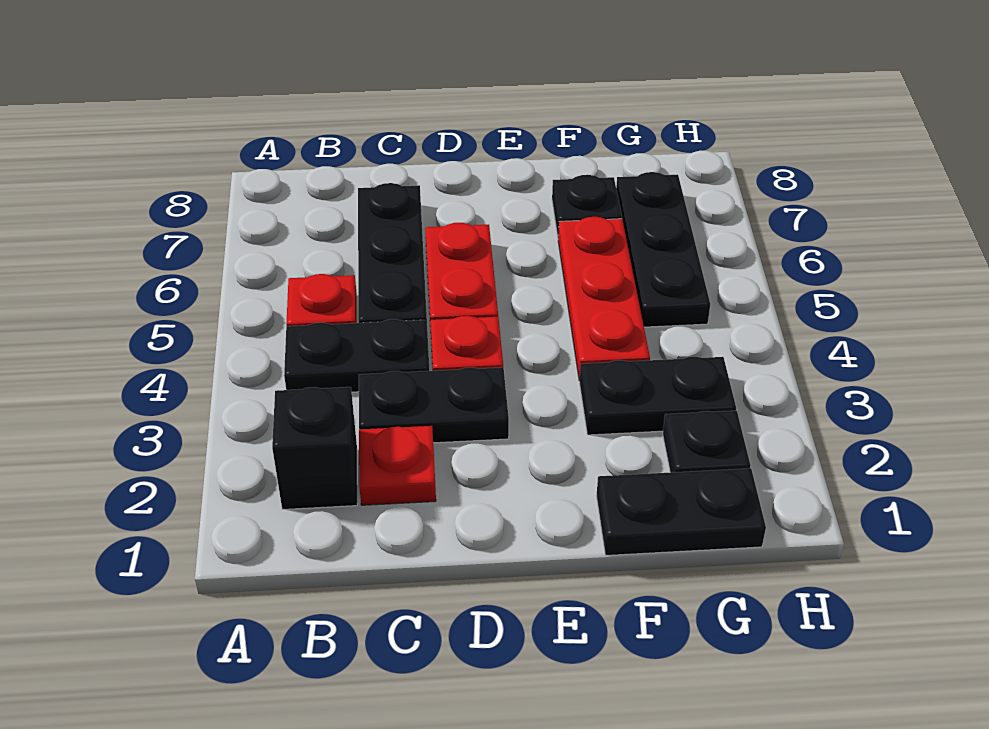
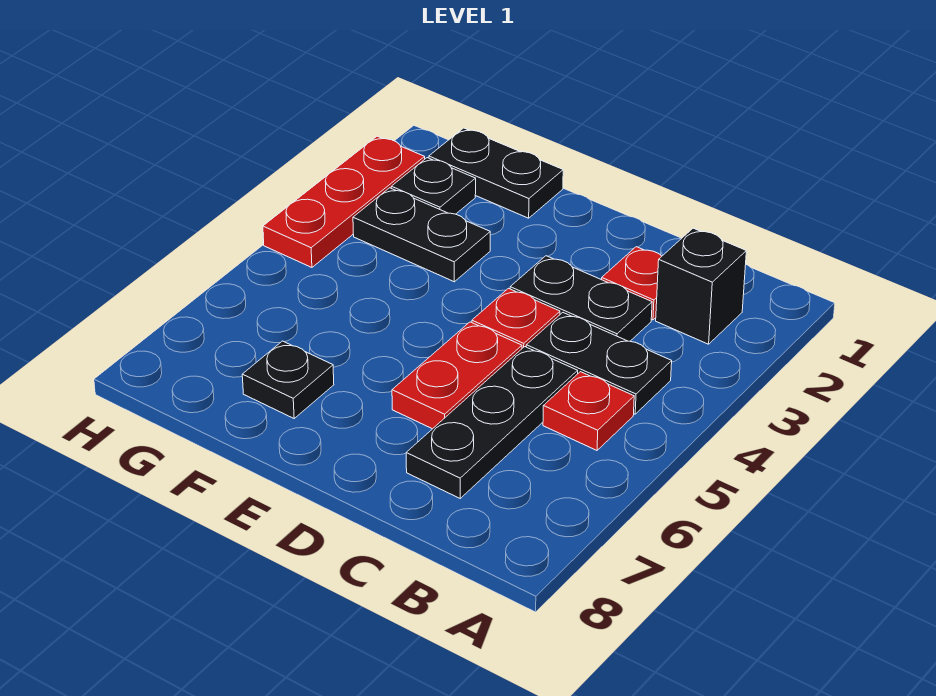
red 1x3 plate [558,217,650,381] -> red 1x3 plate moved to [263,136,425,267]
black 1x3 plate [616,172,710,327] -> none

